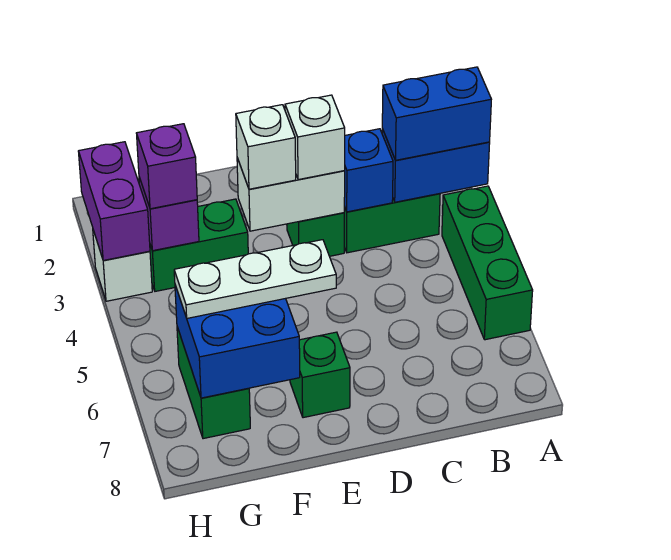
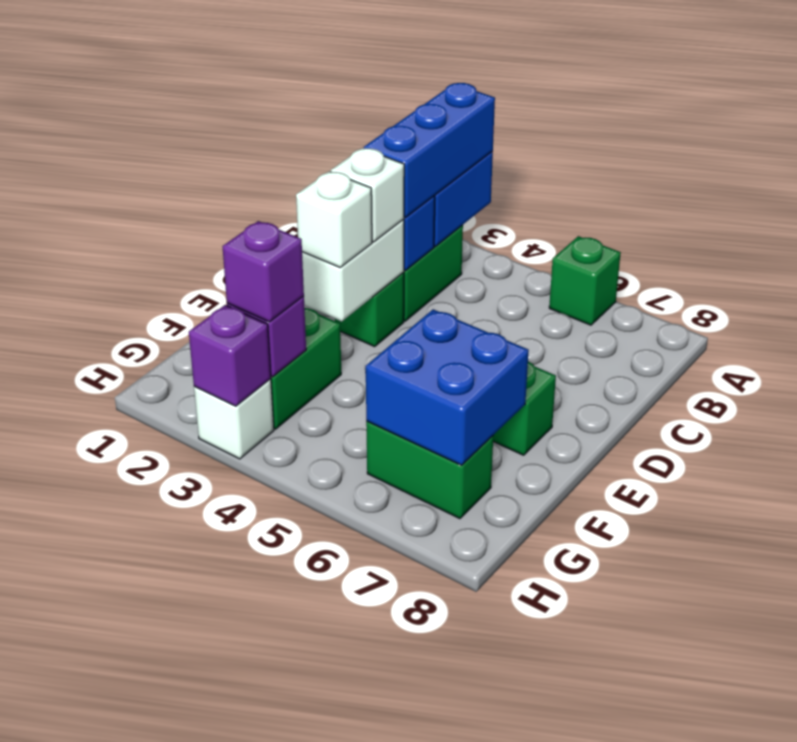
blue 1x2 brick [382,67,491,160] -> blue 1x3 brick [364,83,495,218]
green 1x3 brick [442,186,533,340] -> green 1x1 brick [549,236,621,325]
white 1x3 plate [174,240,336,318] -> none
purple 1x2 brick [78,142,150,261] -> purple 1x1 brick [189,305,271,406]

